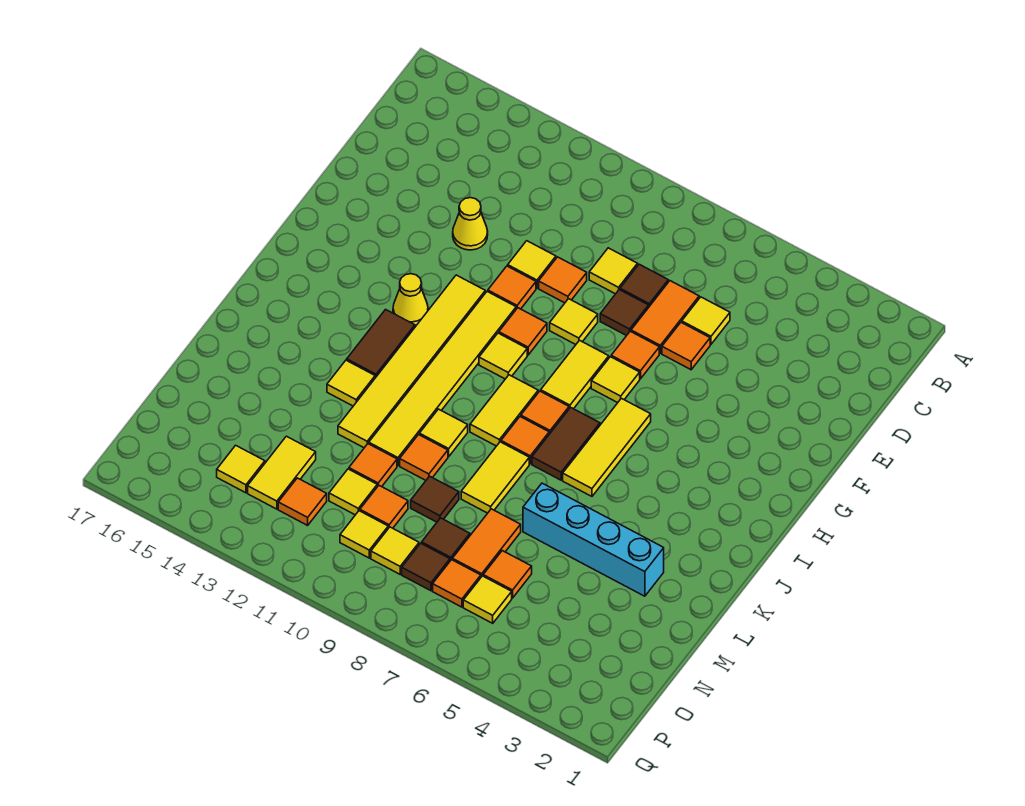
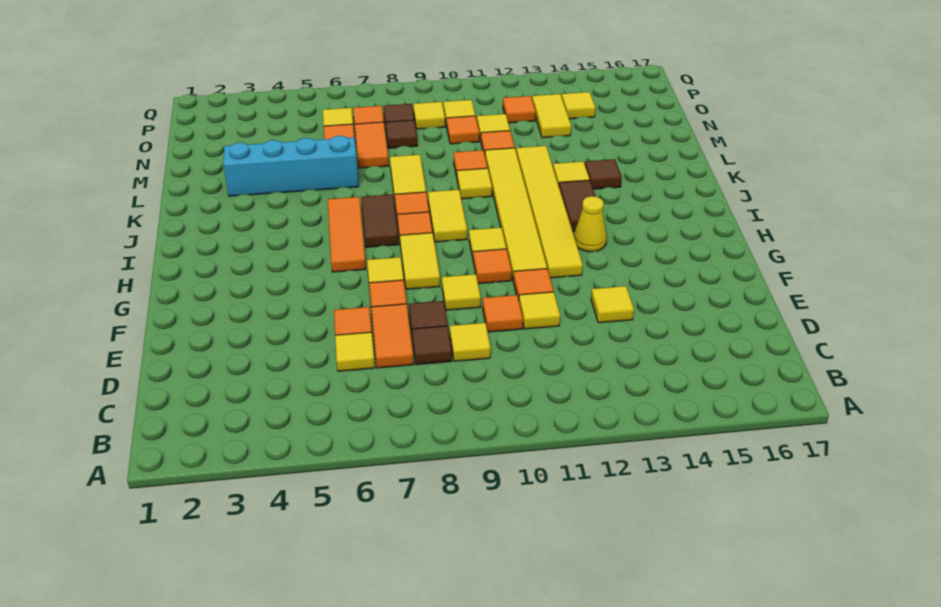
yellow 1x1 cone [453,198,488,250] -> yellow 1x1 tile [591,286,634,323]
yellow 1x3 tile [563,398,651,496] -> orange 1x3 tile [328,197,366,272]
brown 1x1 tile [411,476,459,522] -> brown 1x1 tile moved to [585,159,622,189]

